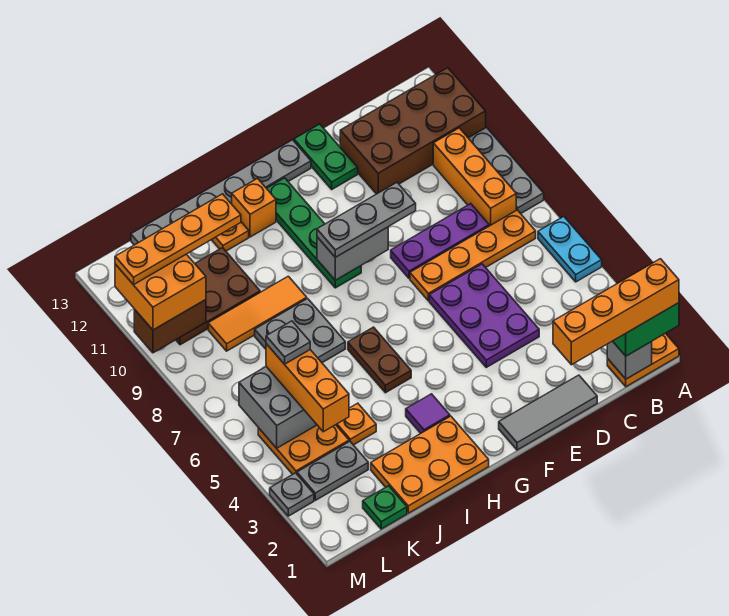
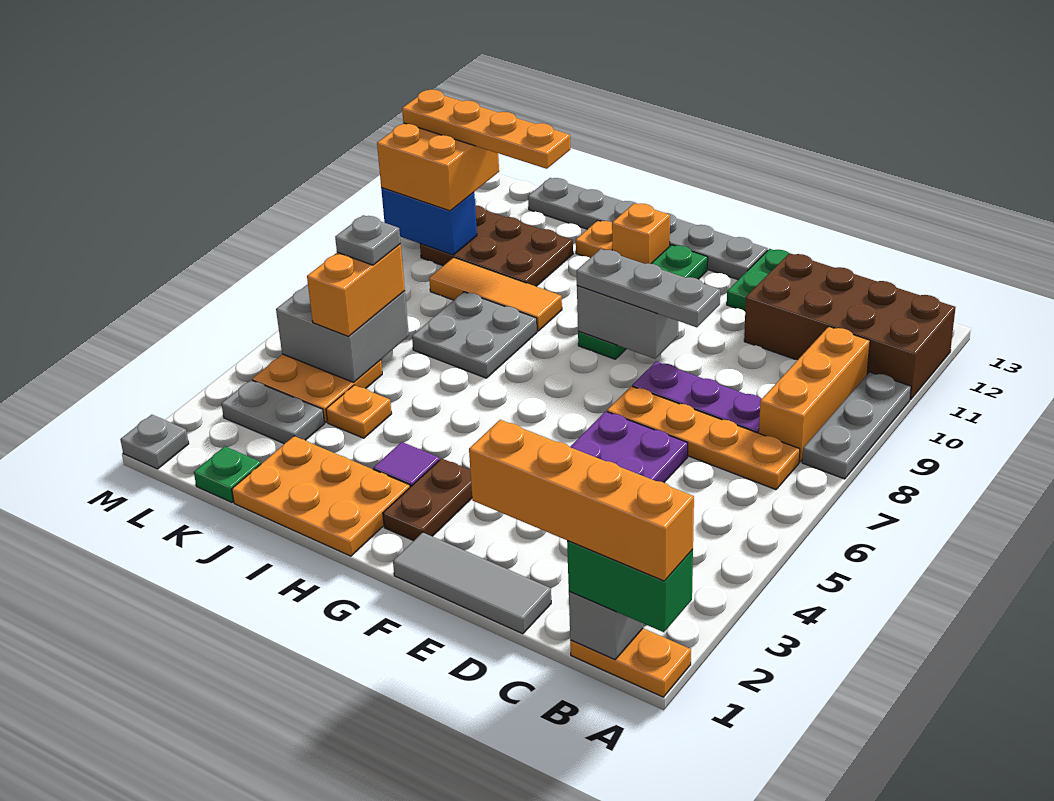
cyan 1x2 plate [538,217,602,282] -> none
brown 1x2 plate [348,327,411,393] -> brown 1x2 plate moved to [383,458,472,541]
orange 1x3 brick [266,344,349,432] -> orange 1x2 brick [307,244,405,336]
brown 1x2 brick [134,300,206,353] -> blue 1x2 brick [381,188,477,255]
grey 1x1 plate [270,473,314,516] -> grey 1x1 plate moved to [120,415,189,469]

